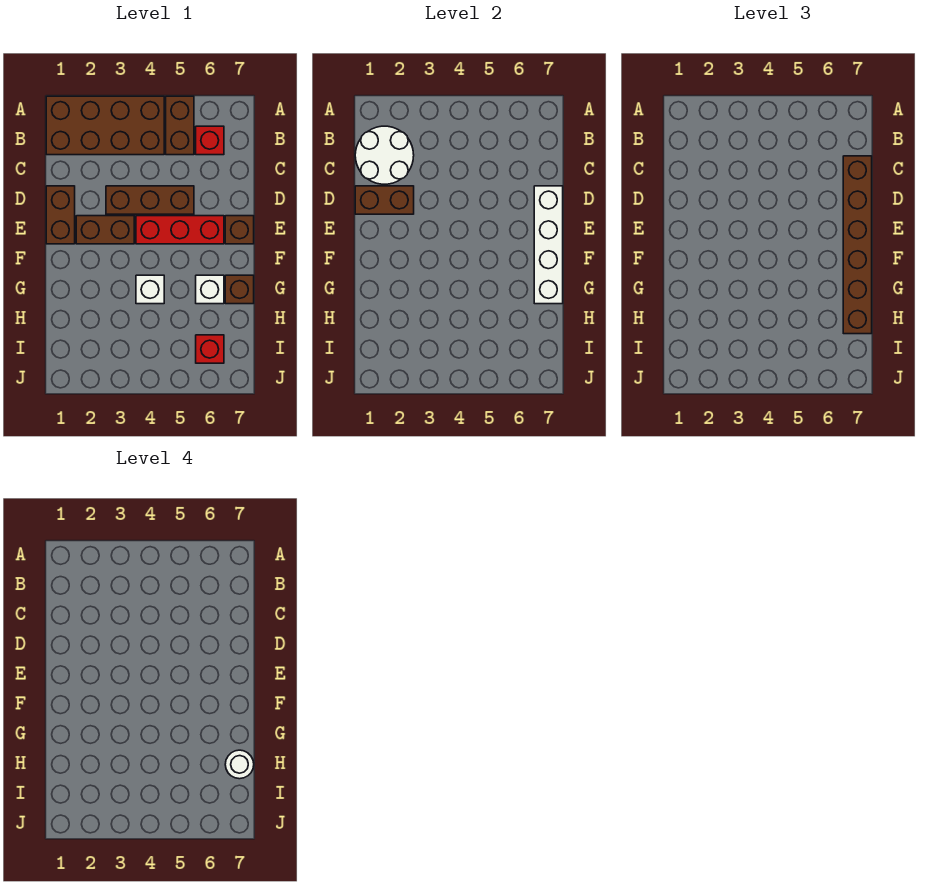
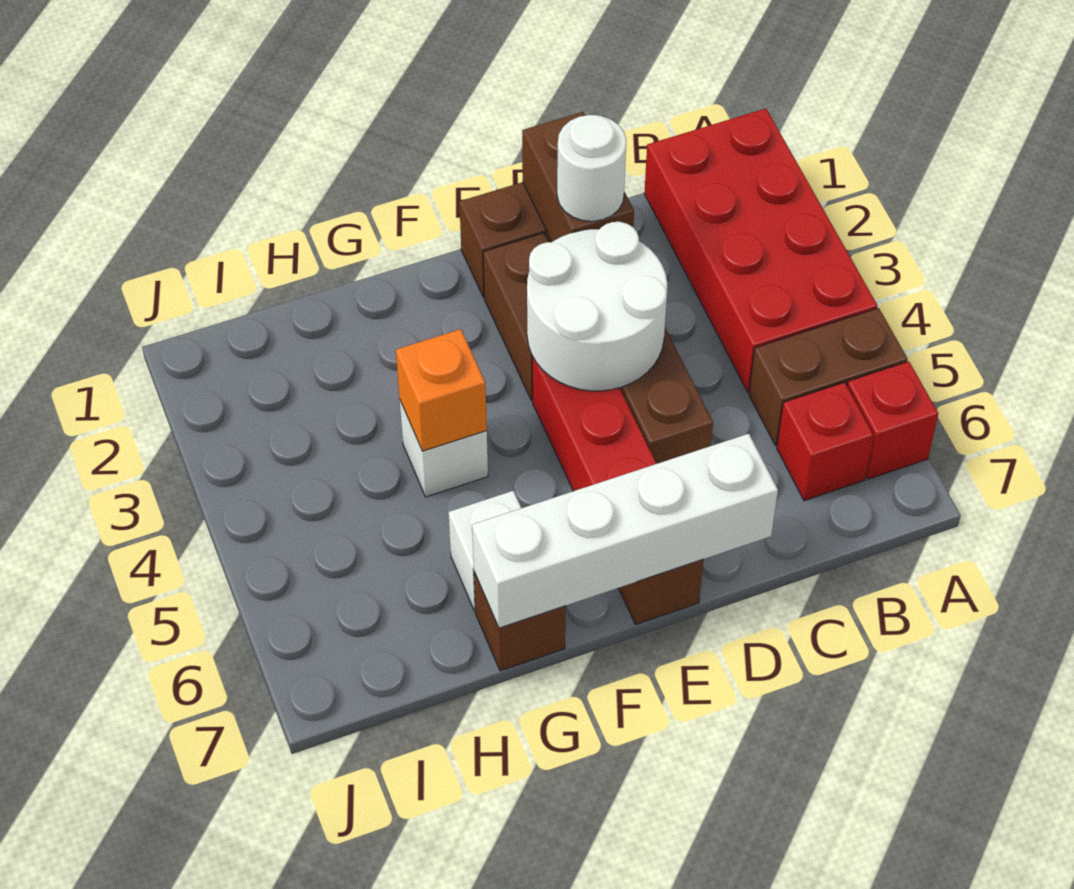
brown 2x4 brick [46,96,164,155] -> red 2x4 brick [644,109,877,392]
white 2x2 round brick [355,126,414,184] -> white 2x2 round brick moved to [527,222,667,391]
brown 1x6 brick [843,156,872,334] -> none
none -> orange 1x1 brick [396,329,487,451]
white 1x1 round brick [225,750,254,779] -> white 1x1 round brick moved to [557,115,626,221]
red 1x1 brick [196,335,224,363] -> red 1x1 brick moved to [847,361,938,479]

